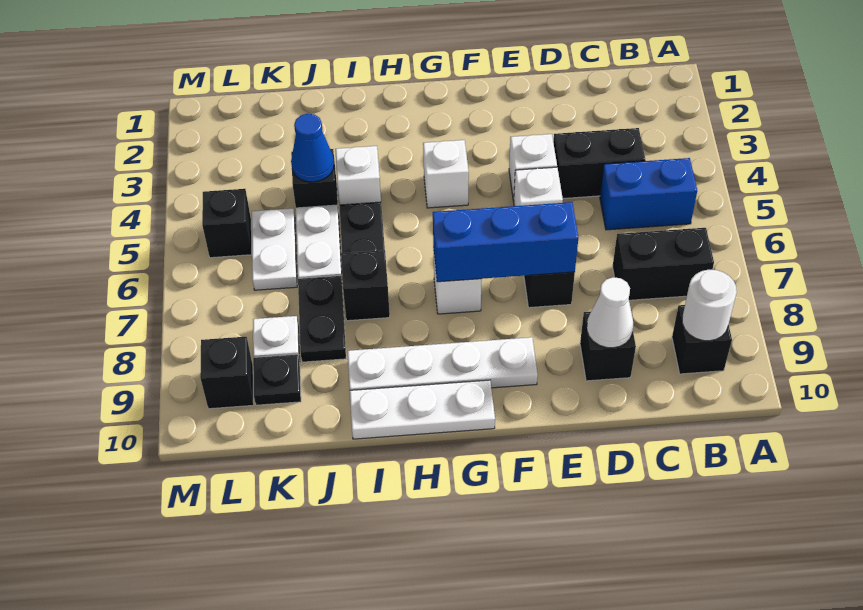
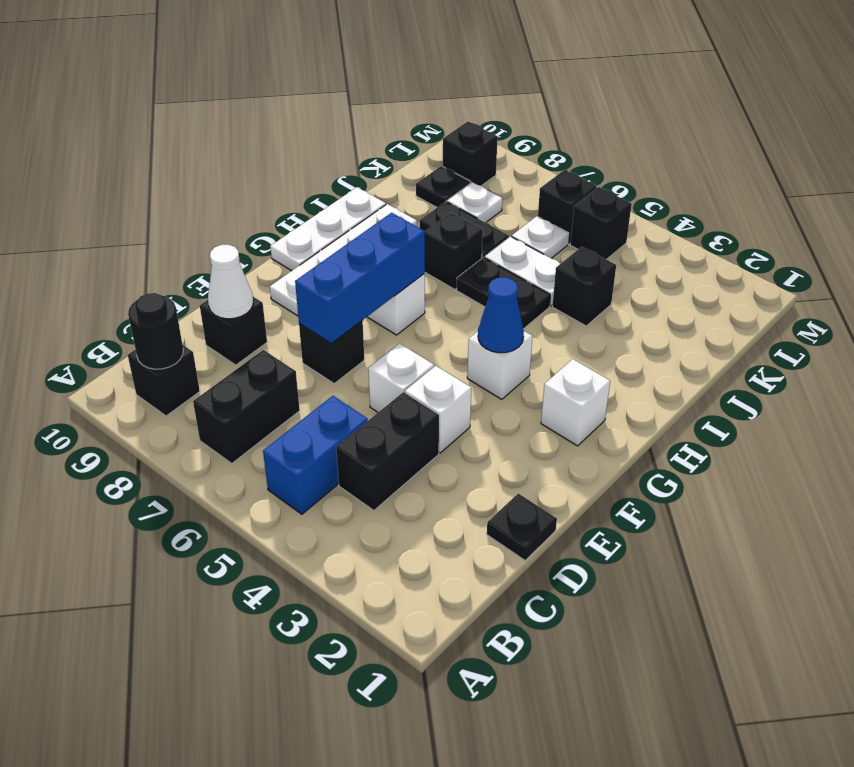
white 1x1 round brick [682,270,737,341] -> black 1x1 round brick [128,293,183,369]
none -> black 1x1 plate [487,493,557,560]
white 1x1 brick [335,146,381,205] -> white 1x1 brick moved to [541,359,610,446]
blue 1x1 cone [291,114,334,182] -> blue 1x1 cone moved to [478,277,524,353]
white 1x2 plate [252,208,297,290] -> white 1x1 plate [511,216,569,258]
none -> black 1x1 brick [538,170,597,244]

